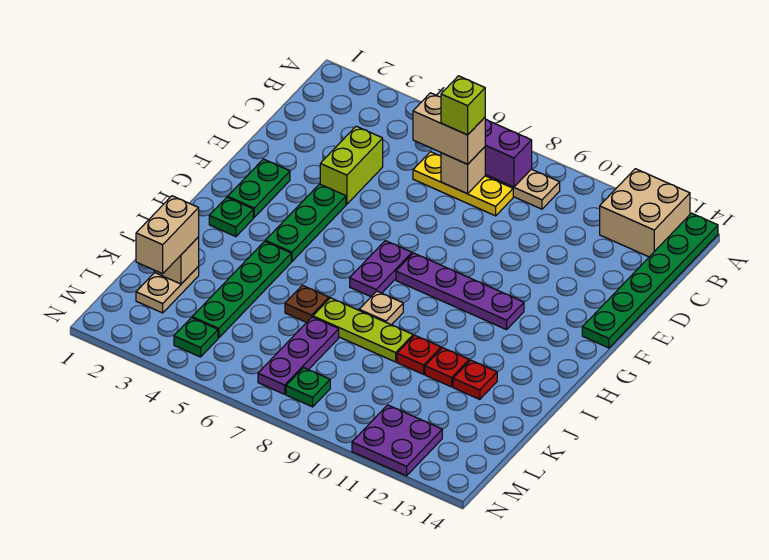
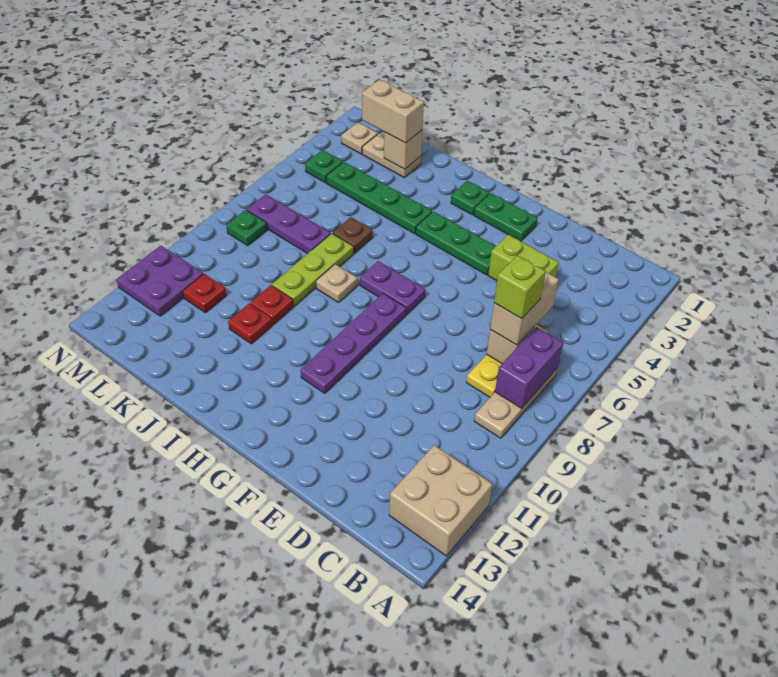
green 1x6 plate [582,213,718,348] -> none
red 1x1 plate [453,360,497,399] -> red 1x1 plate moved to [183,274,226,313]
none -> tan 1x1 plate [341,122,378,154]

